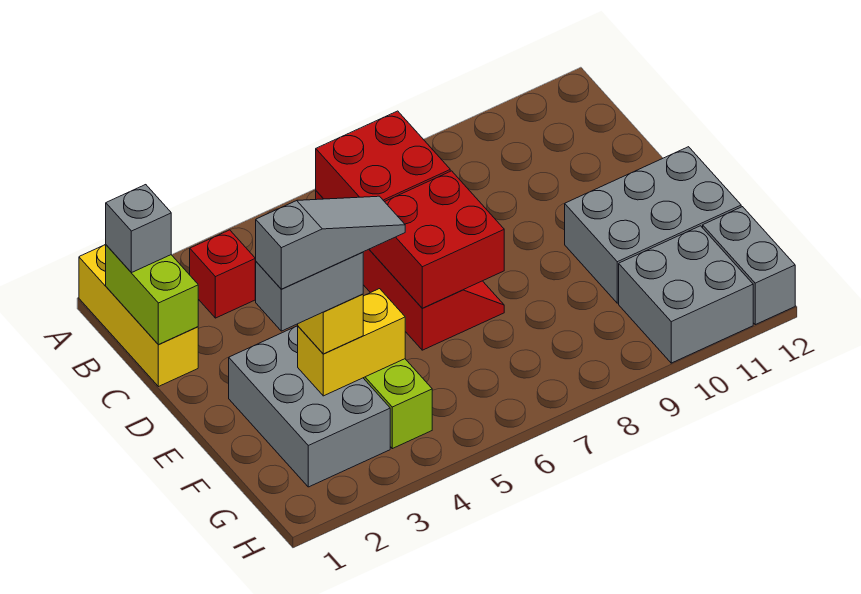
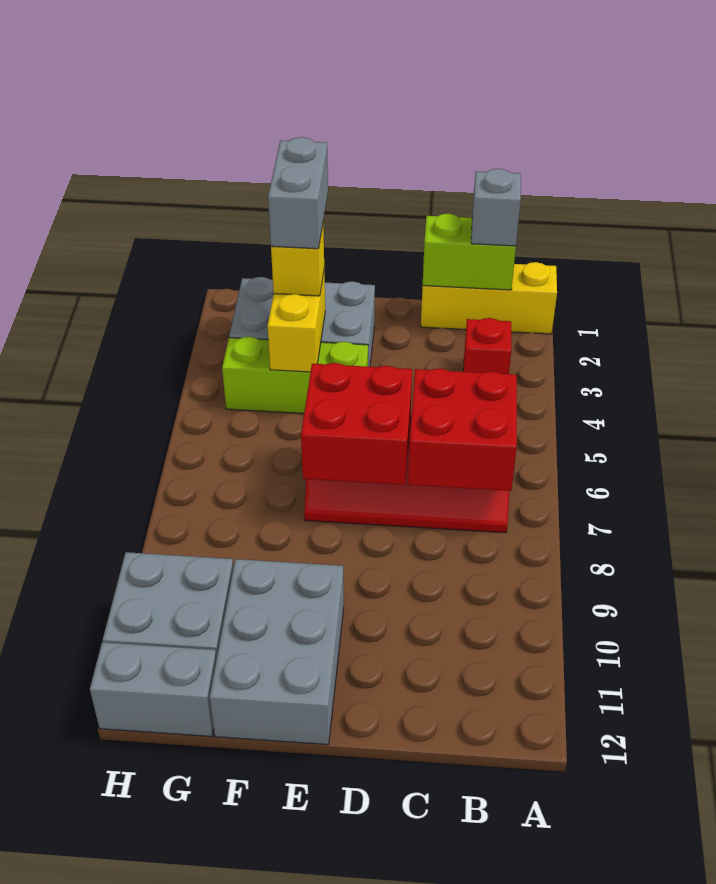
grey 1x3 slope [255,196,405,289] -> none

